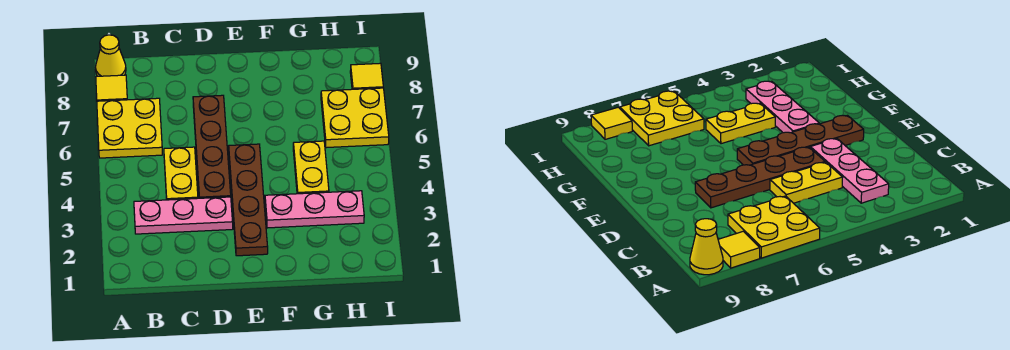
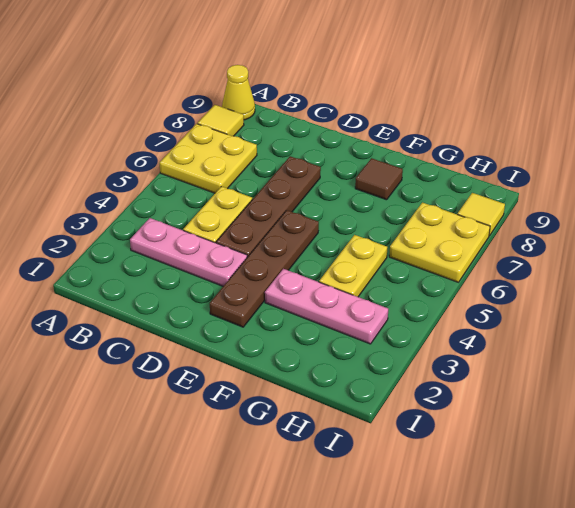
none -> brown 1x1 tile [355,158,403,200]

